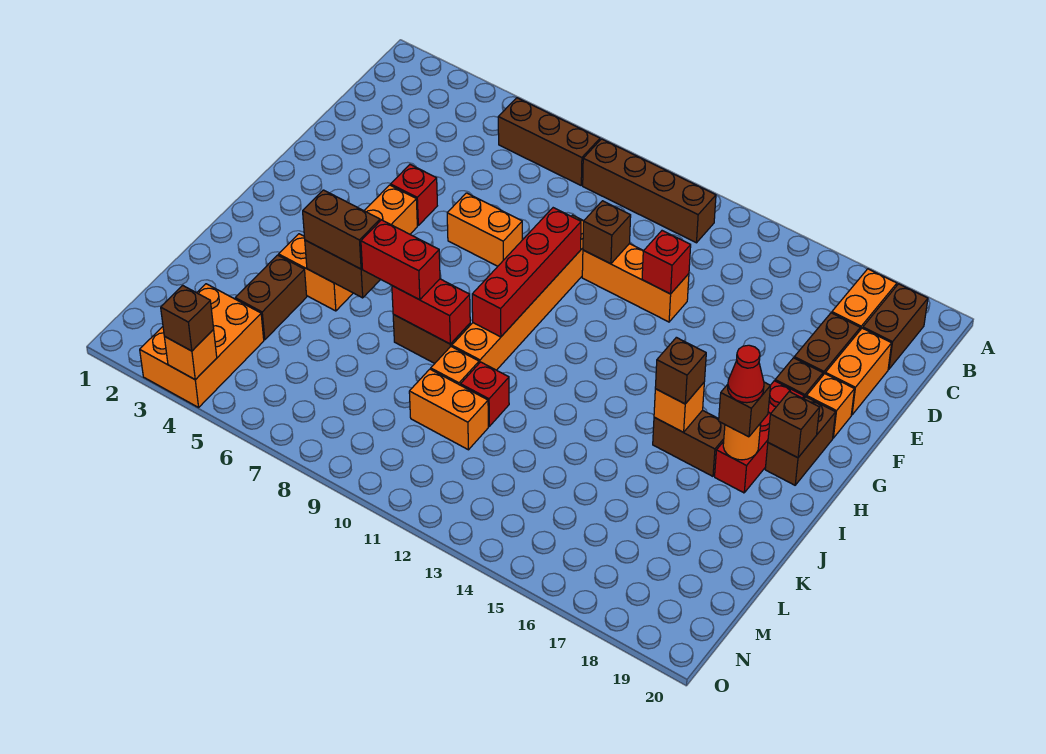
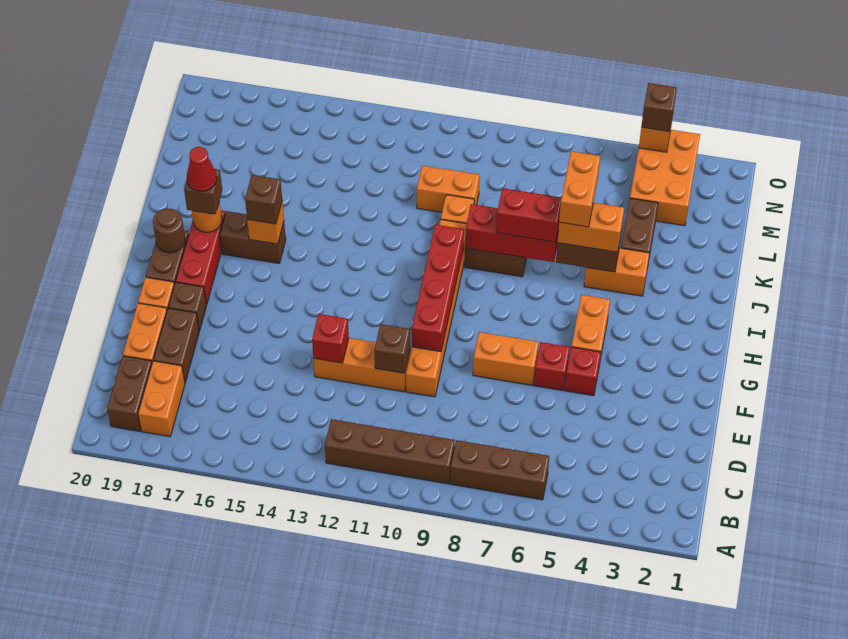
brown 1x1 brick [768,392,820,458] -> brown 1x1 round brick [153,209,185,253]
brown 1x2 brick [303,190,380,269] -> orange 1x2 brick [557,203,624,252]
none -> orange 1x2 brick [559,151,600,227]
red 1x2 brick [392,279,470,344] -> red 1x3 brick [465,204,558,262]
red 1x1 brick [461,362,509,426] -> red 1x1 brick moved to [534,342,570,390]

